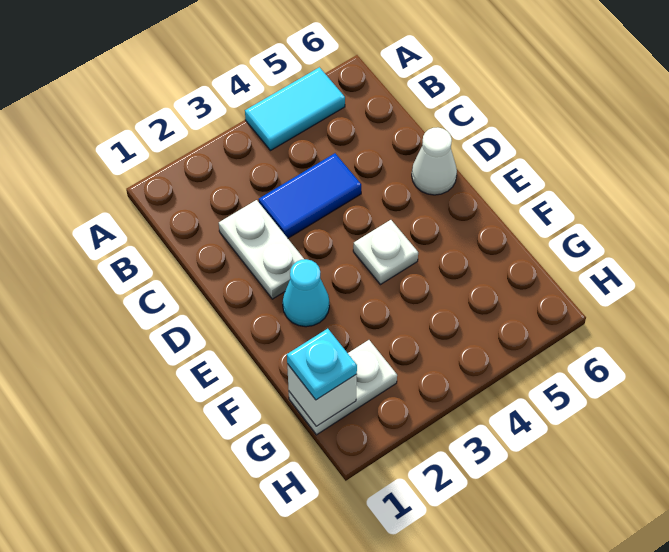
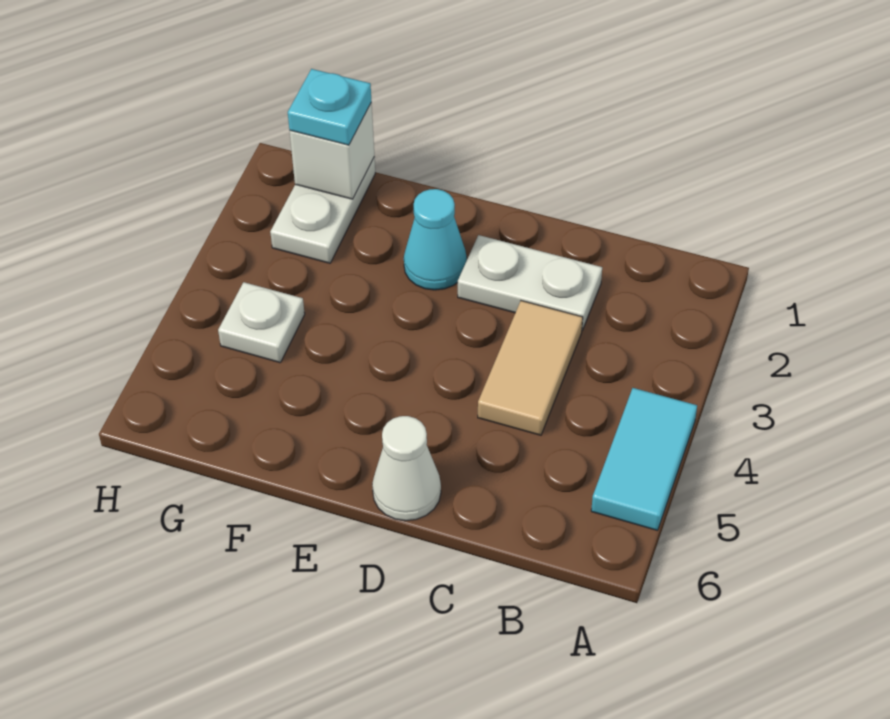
blue 1x2 tile [259,153,361,238] -> tan 1x2 tile [478,301,583,435]
white 1x1 plate [353,220,418,285] -> white 1x1 plate moved to [218,282,305,363]

